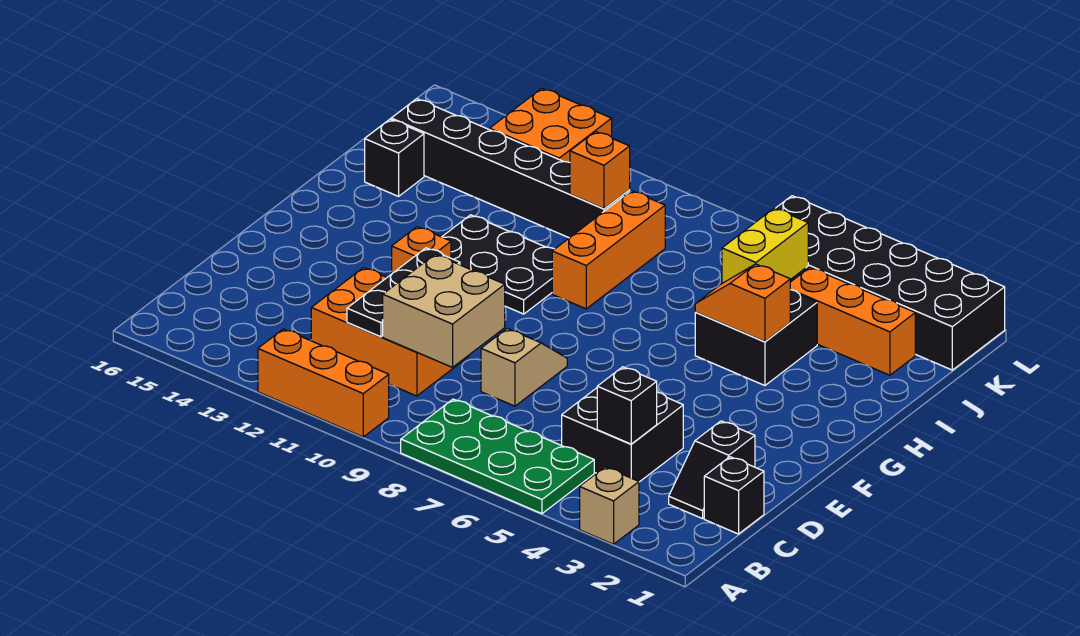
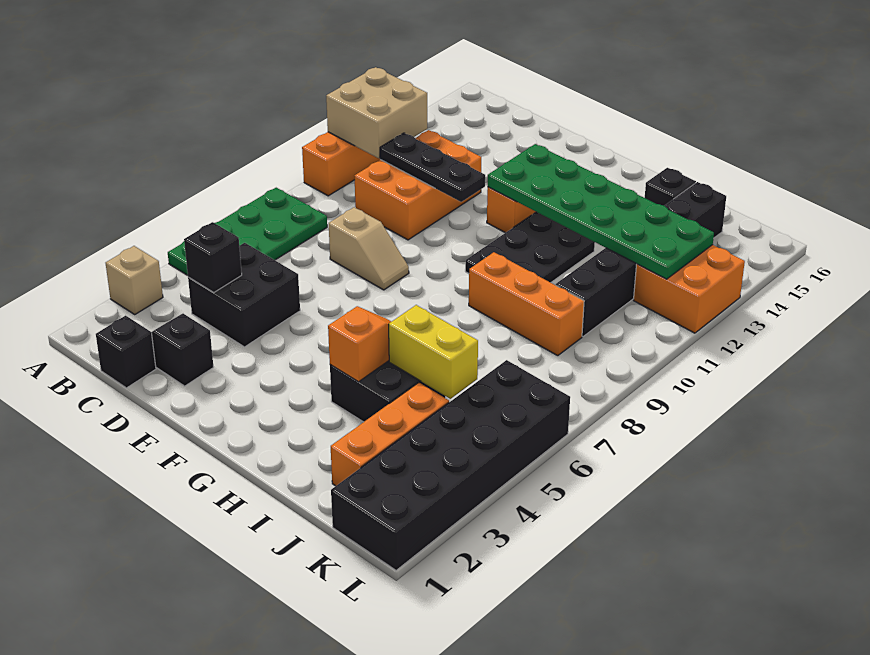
tan 2x2 brick [383,254,505,367] -> tan 2x2 brick moved to [326,67,427,158]
none -> green 2x6 plate [488,144,714,279]
orange 1x1 brick [570,131,630,209] -> none

